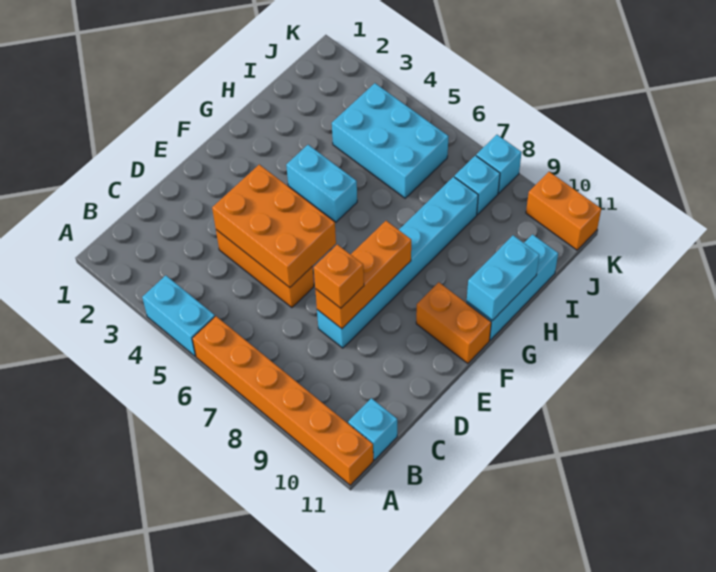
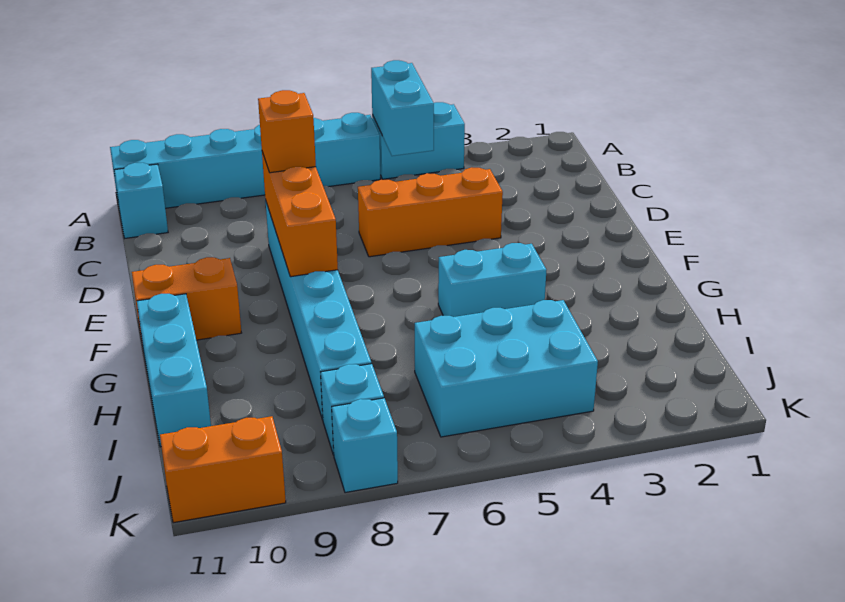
orange 1x6 brick [192,316,373,485] -> cyan 1x6 brick [110,113,380,208]
orange 2x3 brick [212,164,336,288] -> none
cyan 1x2 brick [467,235,539,321] -> cyan 1x2 brick moved to [371,60,434,156]

